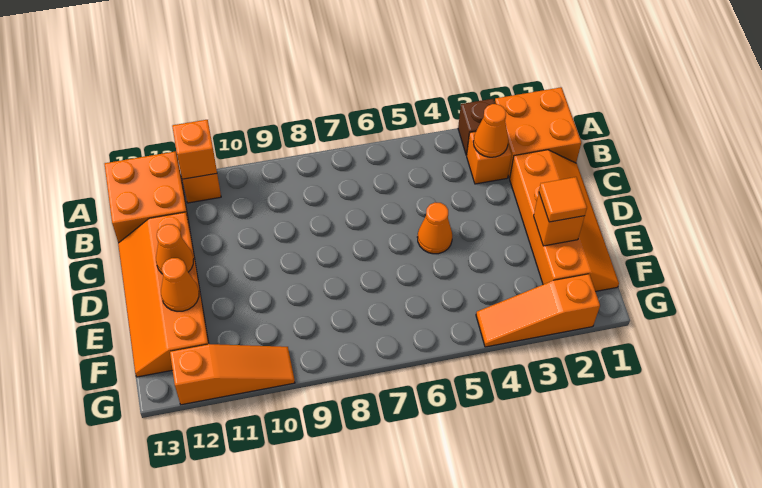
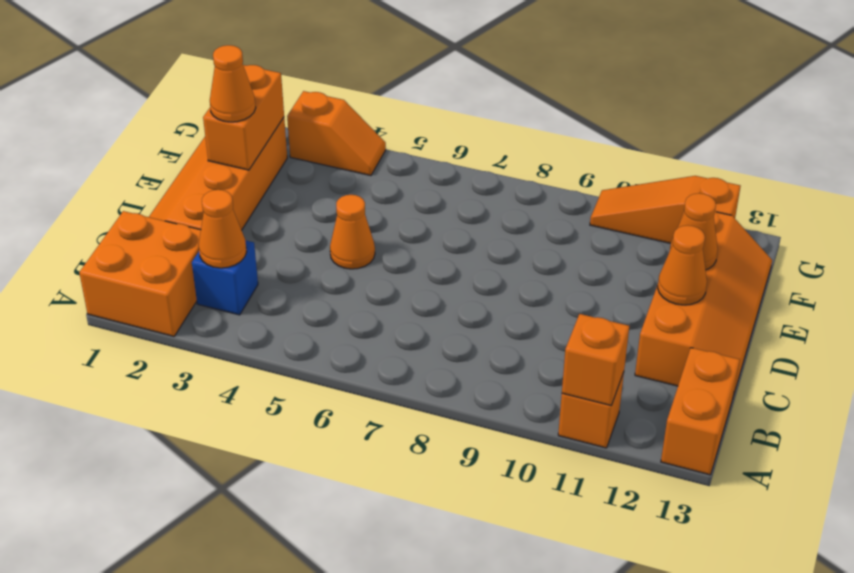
brown 1x1 brick [458,99,495,155] -> none
orange 2x2 brick [105,151,190,243] -> orange 1x2 brick [661,348,740,475]
orange 1x1 brick [467,131,512,184] -> blue 1x1 brick [192,240,258,315]
orange 1x1 brick [534,193,585,246] -> orange 1x2 brick [203,65,284,170]
orange 1x1 tile [539,177,587,222] -> orange 1x1 cone [210,45,256,122]
orange 1x3 slope [476,274,600,347] -> orange 1x2 slope [287,91,386,176]

